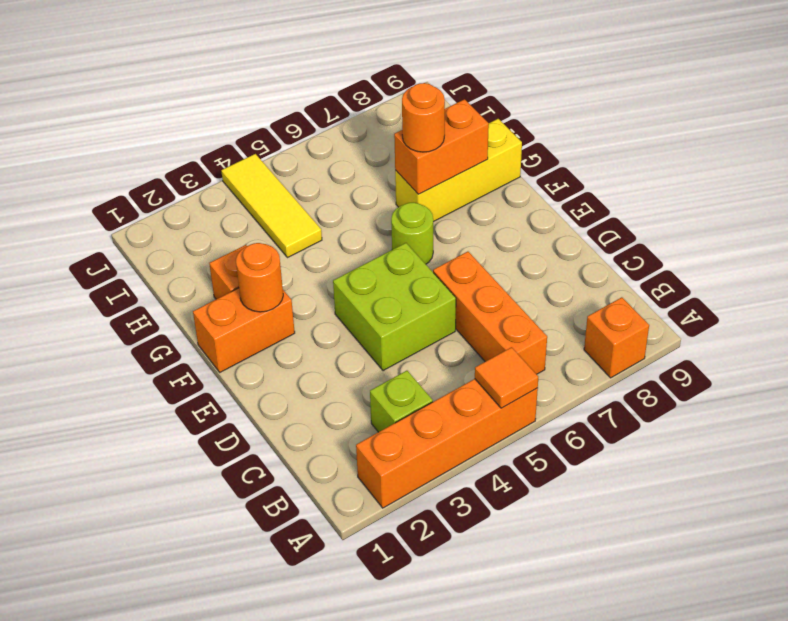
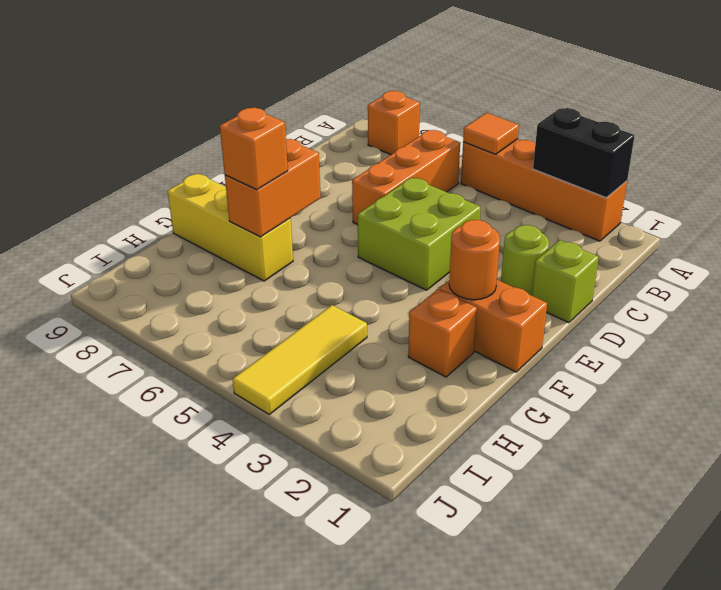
none -> black 1x2 brick [533,108,635,198]
lime 1x1 brick [370,371,433,432] -> lime 1x1 brick moved to [532,240,599,323]
lime 1x1 round brick [391,203,433,264] -> lime 1x1 round brick moved to [501,225,549,295]
orange 1x2 brick [394,99,489,194] -> orange 1x2 brick turned to [225,139,321,237]
orange 1x1 round brick [402,83,445,152] -> orange 1x1 brick [220,108,288,190]

